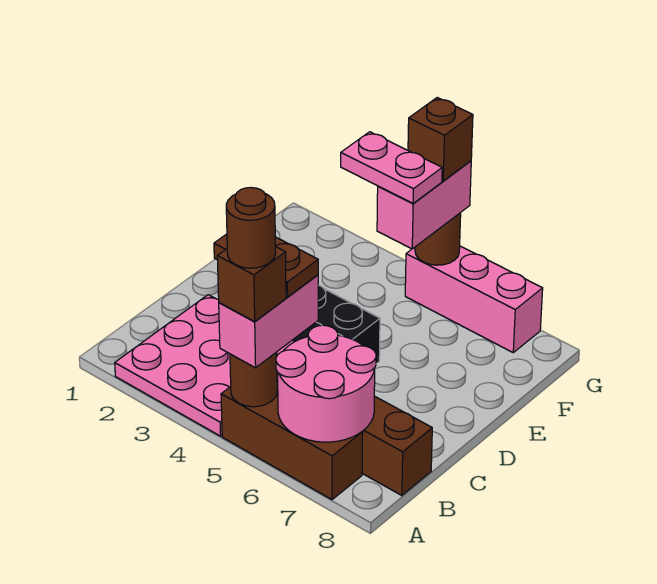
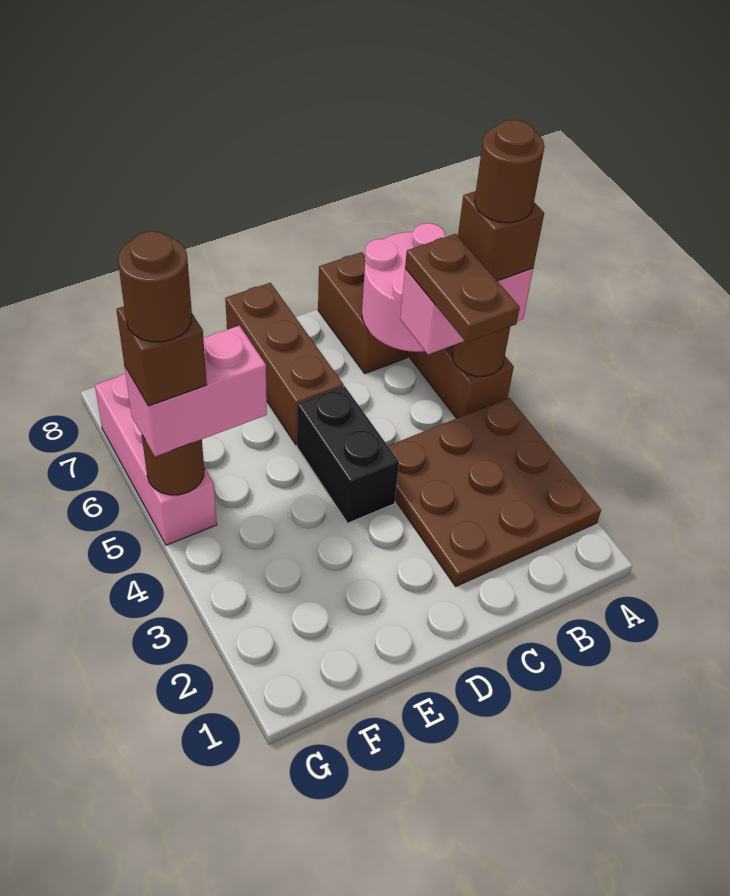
pink 3x3 plate [115,295,295,436] -> brown 3x3 plate [388,398,601,586]
none -> brown 1x3 brick [225,283,344,445]
pink 1x2 plate [341,132,442,203] -> none
none -> brown 1x1 round brick [118,231,192,342]

